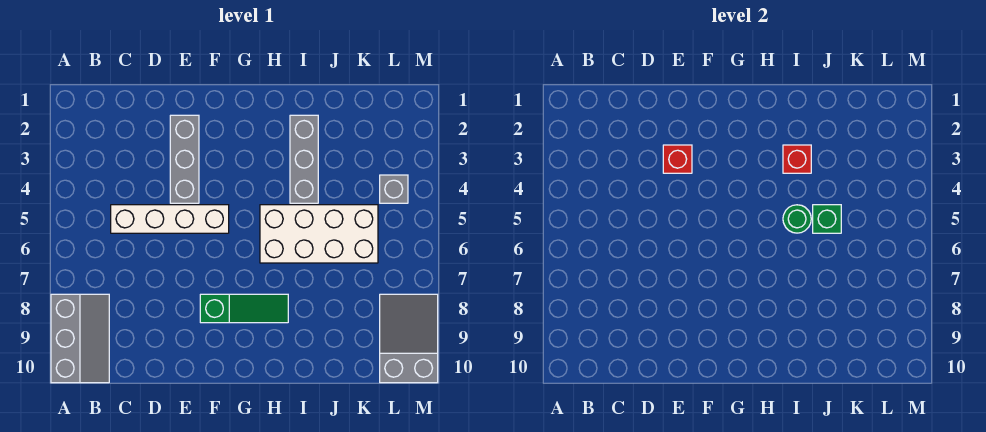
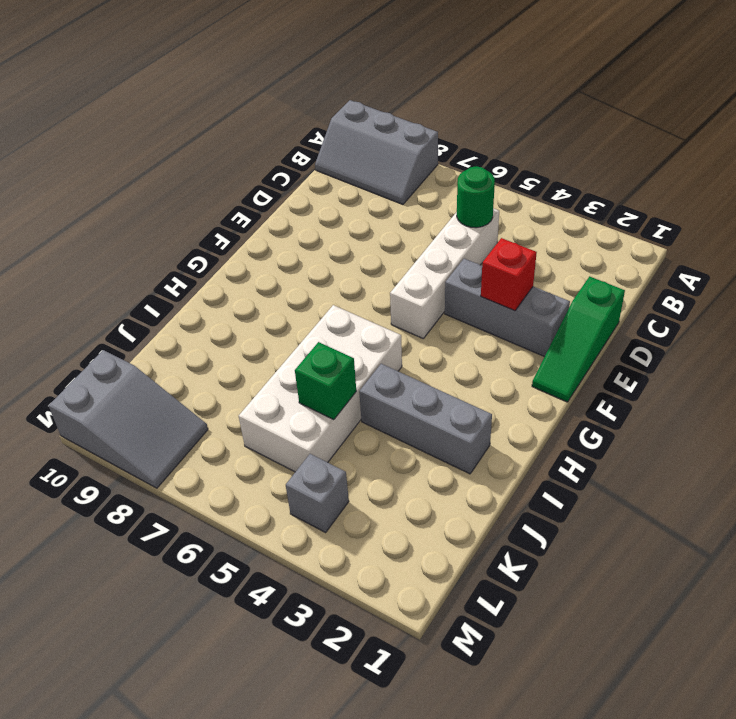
green 1x3 slope [200,294,288,323] -> green 1x3 slope moved to [532,276,625,402]
red 1x1 brick [783,145,811,173] -> none
green 1x1 round brick [783,205,811,233] -> green 1x1 round brick moved to [457,166,495,228]

